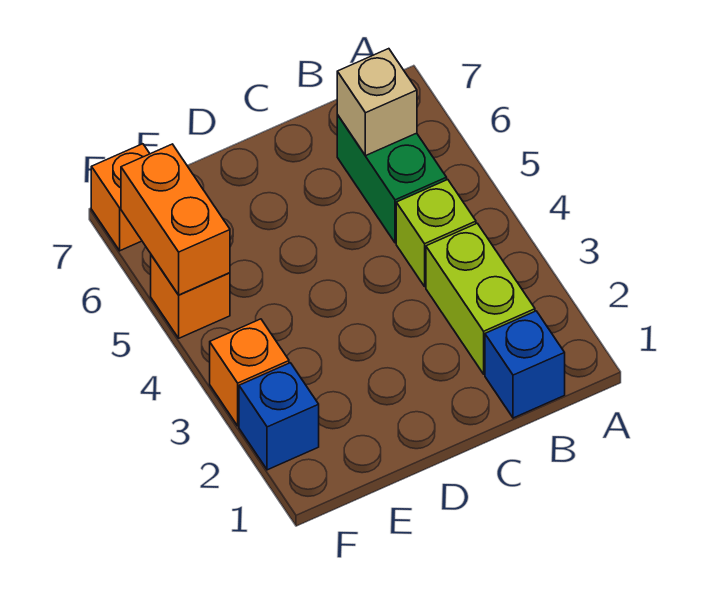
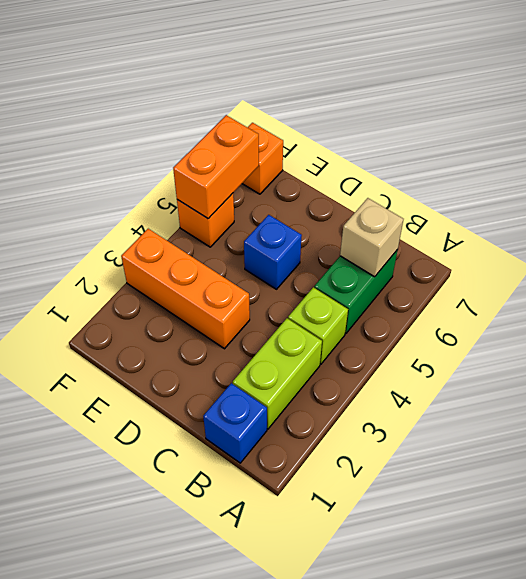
blue 1x1 brick [239,363,319,470] -> blue 1x1 brick moved to [244,215,302,289]
orange 1x1 brick [210,319,289,426] -> orange 1x3 brick [121,229,250,349]

